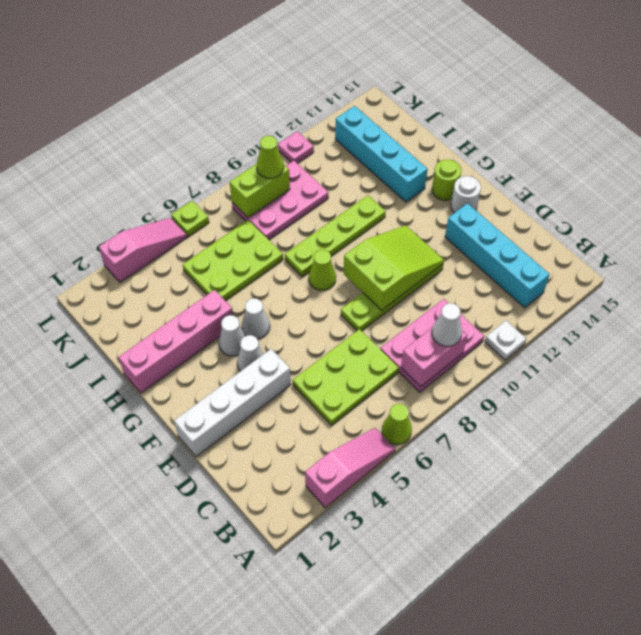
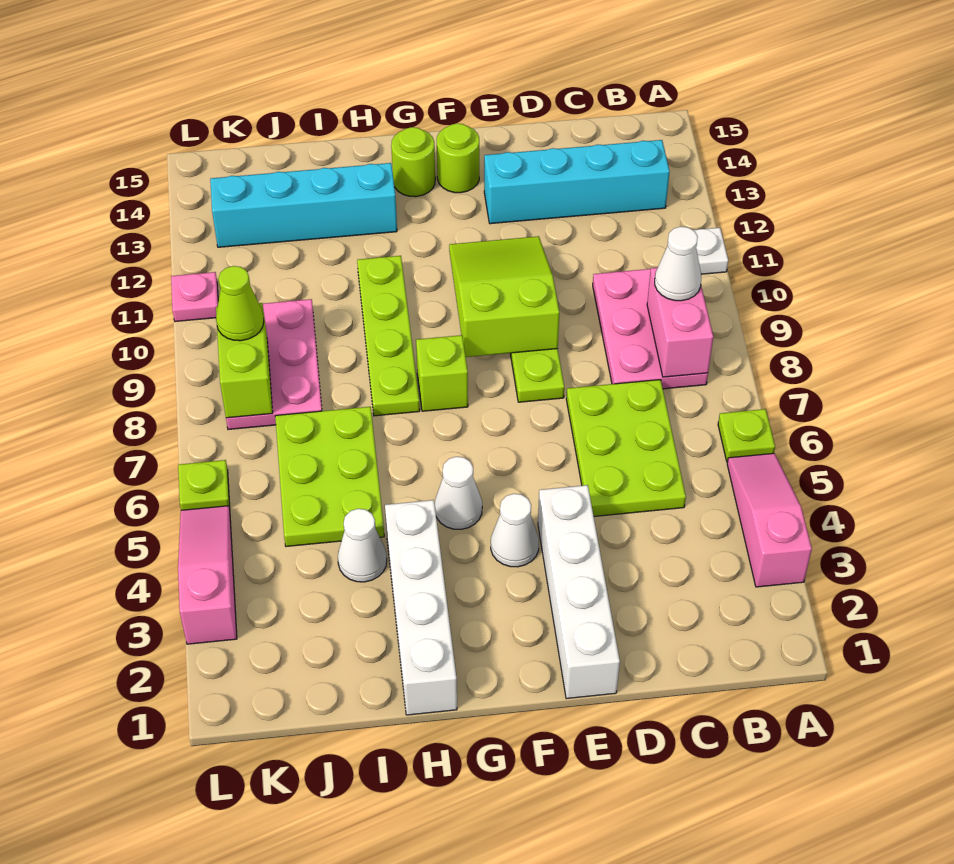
lime 1x1 cone [382,404,412,444] -> lime 1x1 plate [718,409,775,462]
white 1x1 round brick [451,176,481,213] -> lime 1x1 round brick [437,123,479,193]
white 1x1 cone [219,315,246,356] -> white 1x1 cone moved to [338,509,387,582]
lime 1x1 cone [309,250,336,290] -> lime 1x1 brick [416,335,468,411]
pink 1x4 brick [119,290,233,393] -> white 1x4 brick [385,500,457,715]

